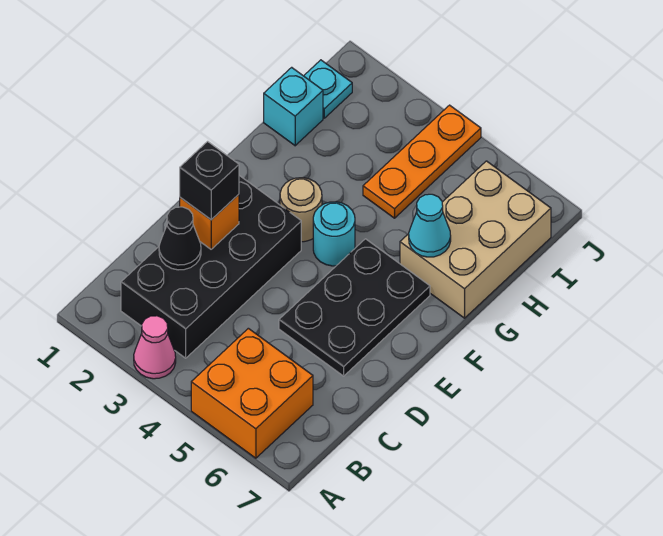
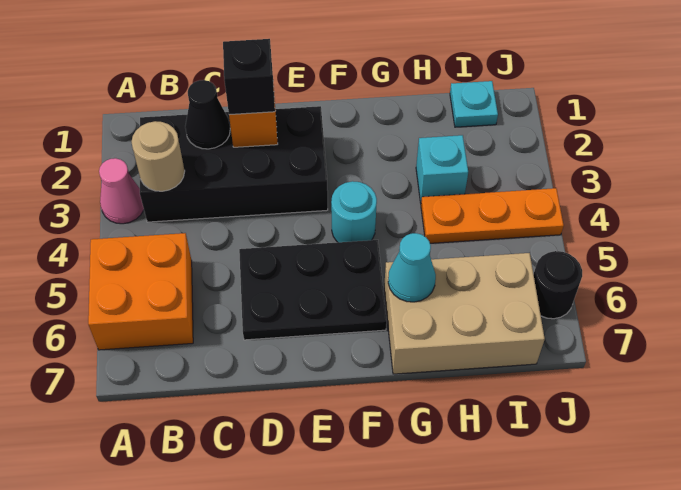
tan 1x1 round brick [280,178,322,242] -> tan 1x1 round brick moved to [132,121,185,191]
cyan 1x1 brick [264,67,323,146] -> cyan 1x1 brick moved to [416,135,468,203]
none -> black 1x1 round brick [534,251,582,319]

